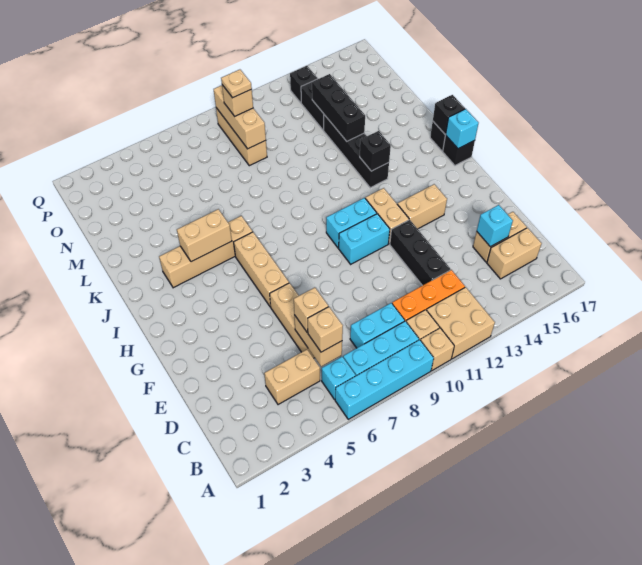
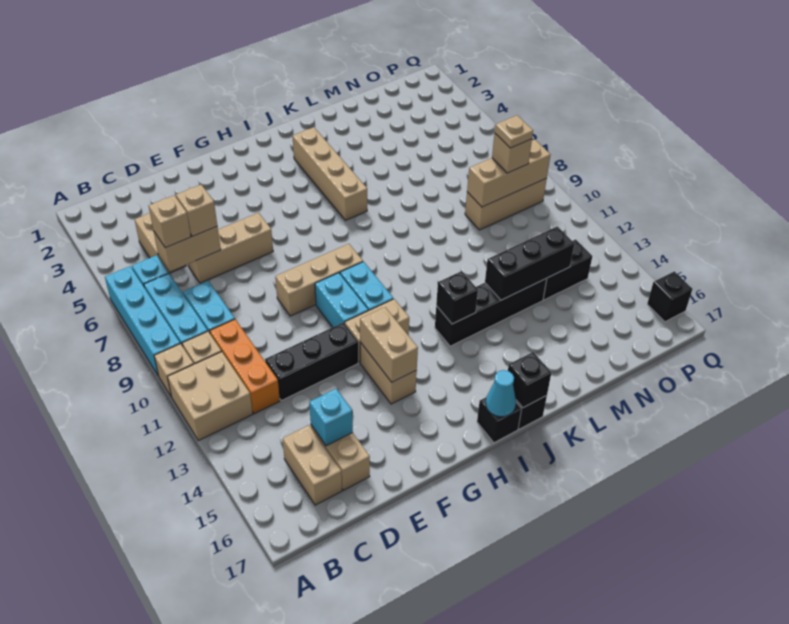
tan 1x3 brick [234,232,289,307] -> tan 1x3 brick moved to [275,244,363,316]
cyan 1x1 brick [446,109,478,149] -> cyan 1x1 cone [486,370,516,417]
tan 1x2 brick [177,209,232,262] -> tan 1x2 brick moved to [360,307,418,382]
black 1x1 brick [290,66,318,103] -> black 1x1 brick moved to [647,271,692,322]

